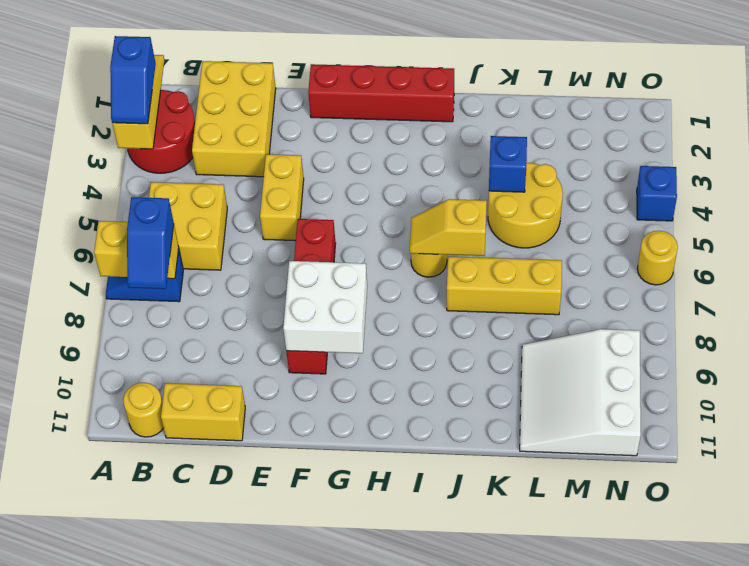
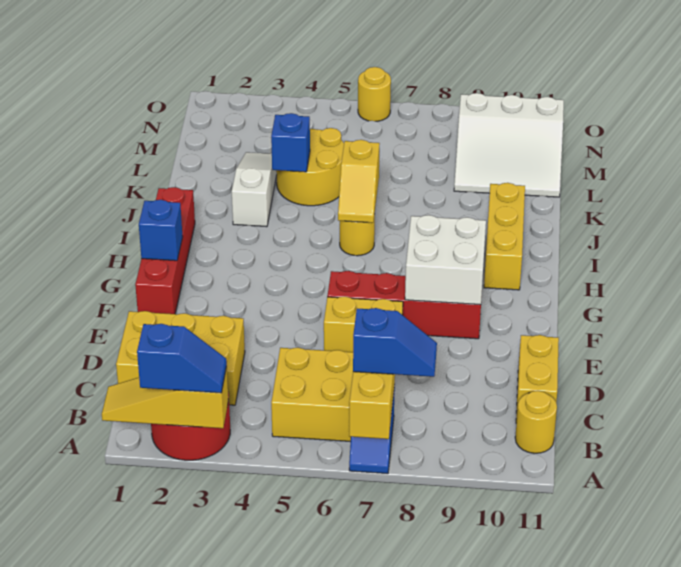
yellow 1x2 brick [260,154,304,241] -> yellow 1x2 brick moved to [324,297,403,352]
none -> white 1x3 slope [232,152,277,227]
yellow 1x3 brick [447,257,562,315] -> yellow 1x3 brick moved to [484,183,525,290]
blue 1x1 brick [637,166,677,221] -> blue 1x1 brick moved to [139,200,183,261]

